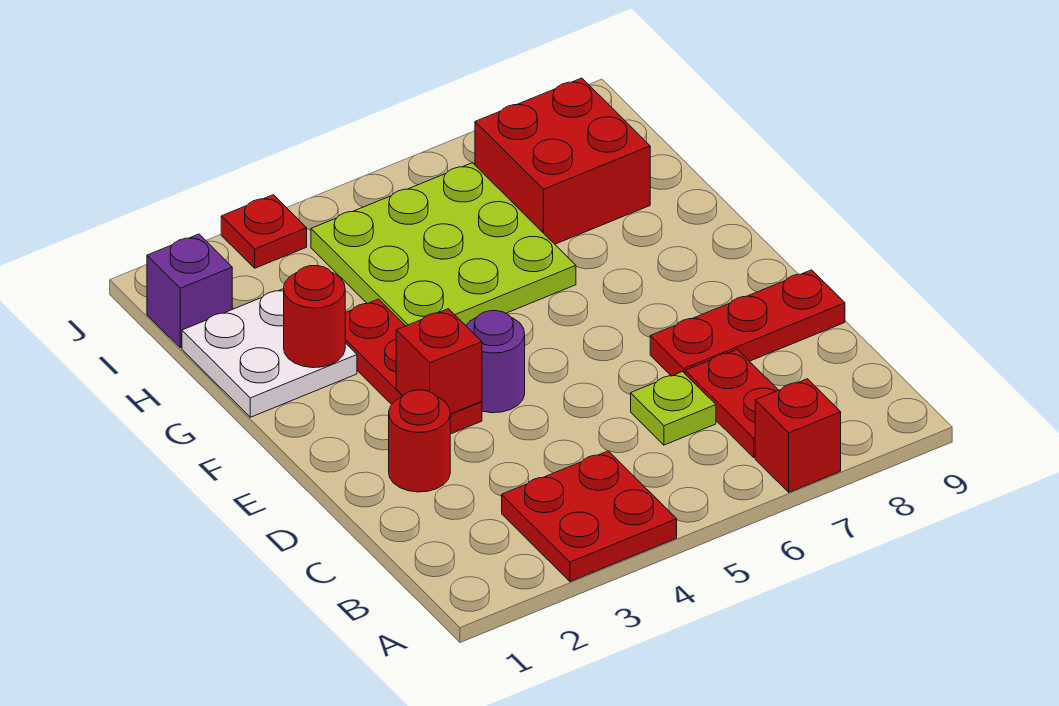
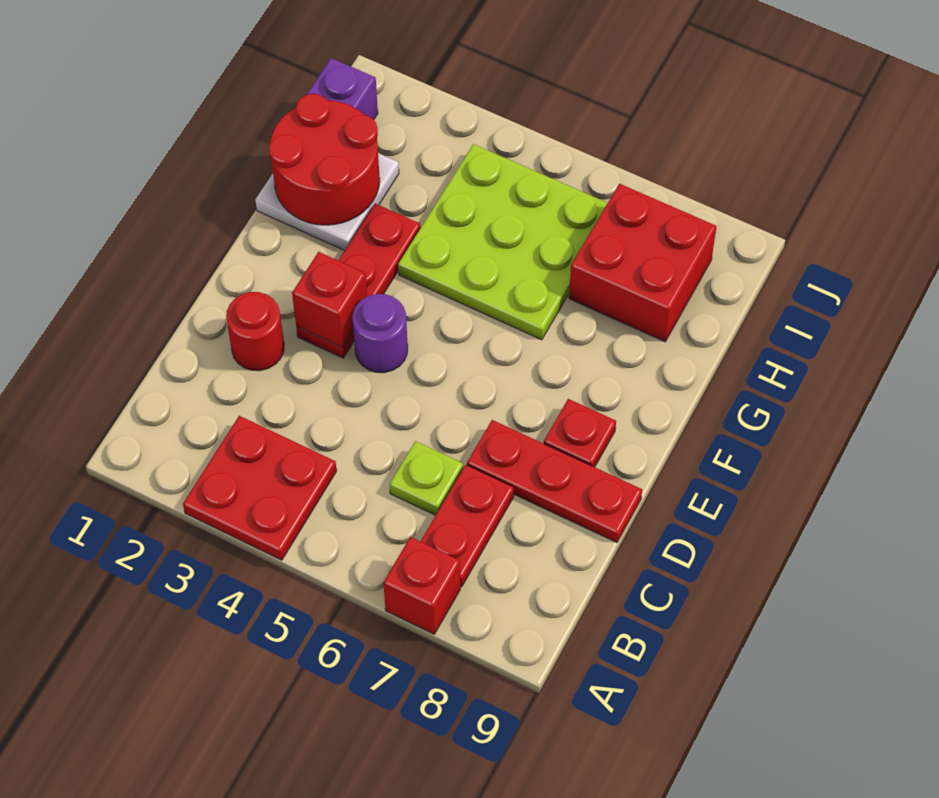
red 1x1 round brick [284,266,345,368] -> red 2x2 round brick [269,94,380,225]
red 1x1 plate [221,195,307,268] -> red 1x1 plate moved to [544,399,616,467]

